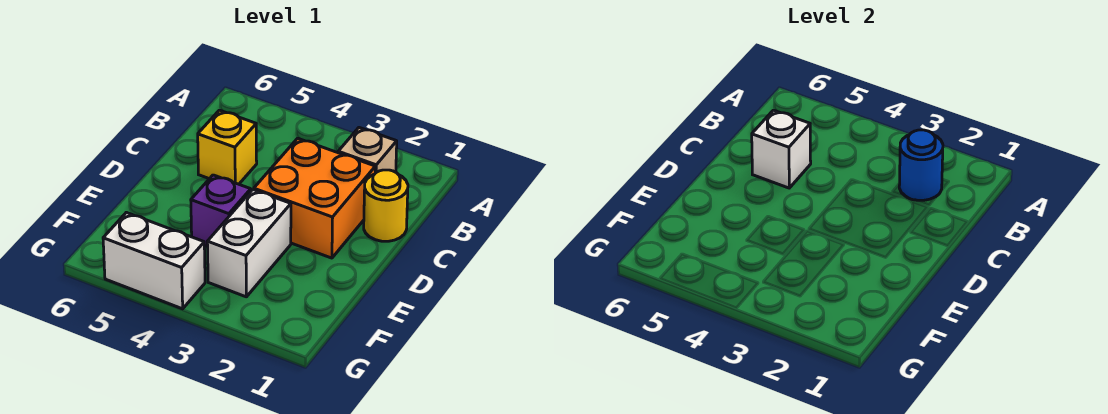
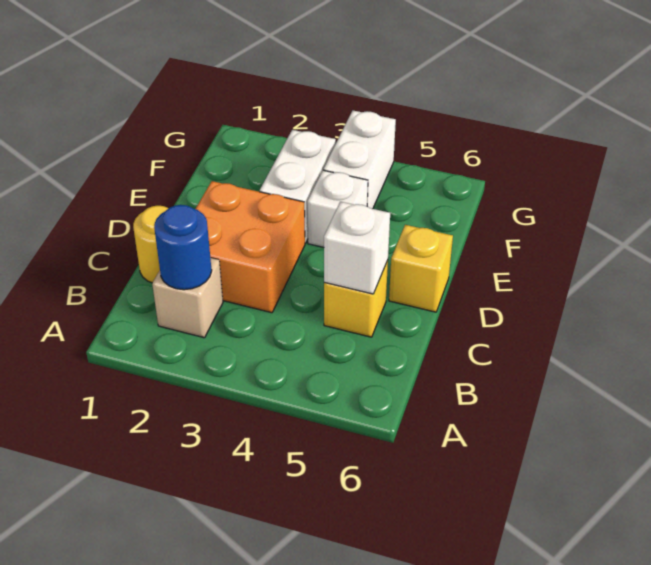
none -> yellow 1x1 brick [389,225,453,312]
purple 1x1 brick [191,175,251,247] -> white 1x1 brick [307,170,368,247]
white 1x2 brick [103,212,205,309] -> white 1x2 brick turned to [323,110,396,209]

